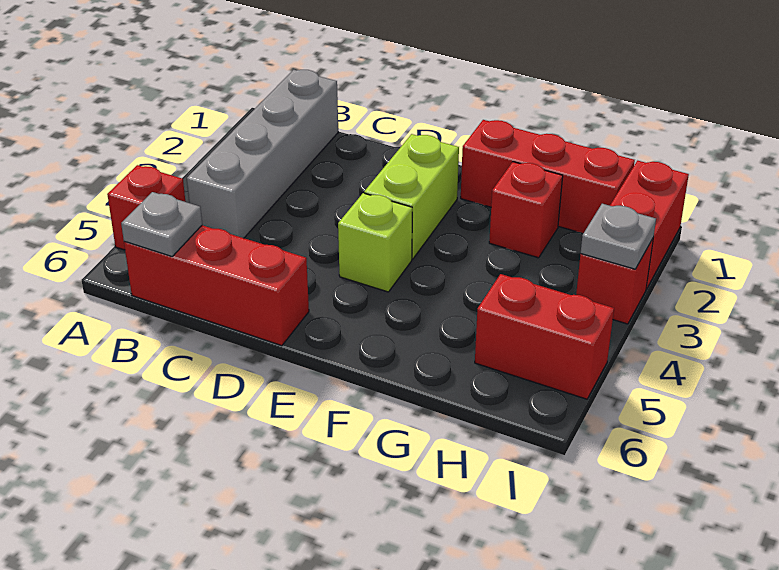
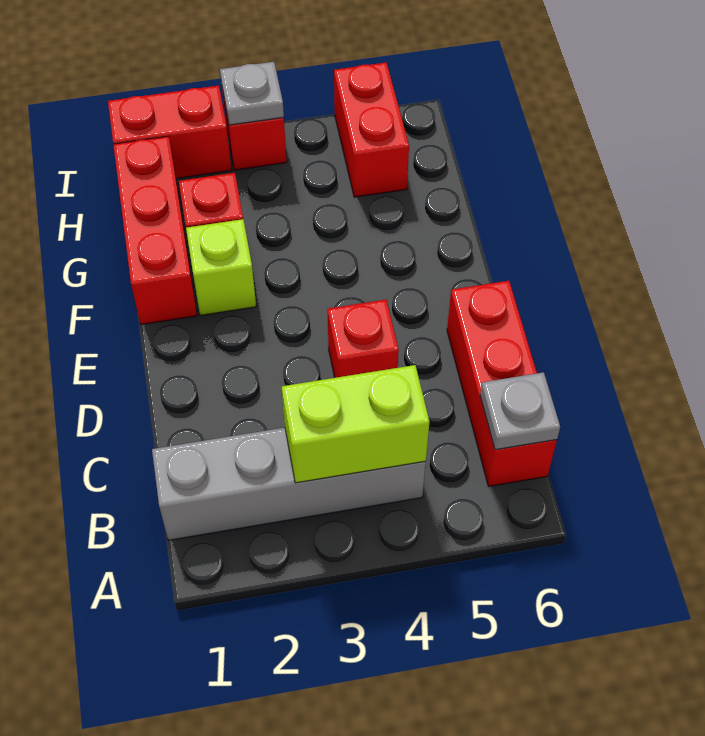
red 1x1 brick [107,165,185,250] -> red 1x1 brick moved to [327,300,399,378]
lime 1x2 brick [364,134,459,259] -> lime 1x2 brick moved to [282,365,429,483]
lime 1x1 brick [338,193,412,292] -> lime 1x1 brick moved to [186,219,256,315]

